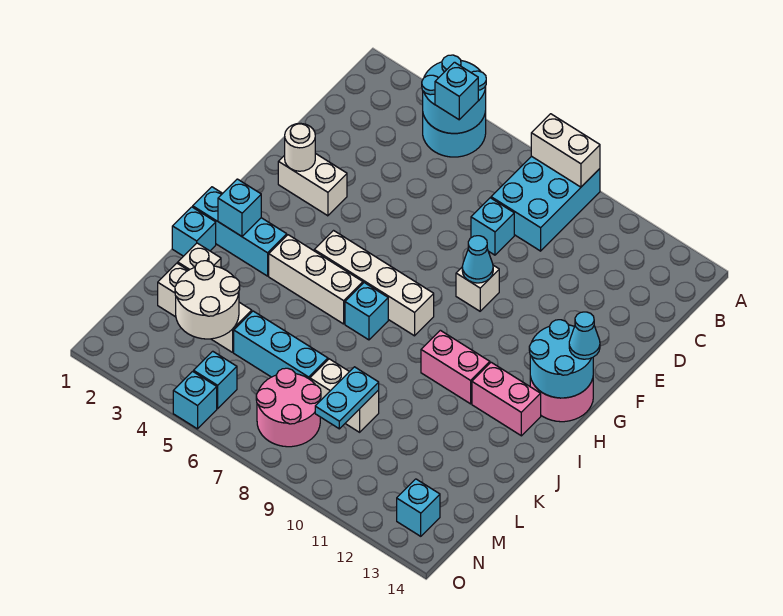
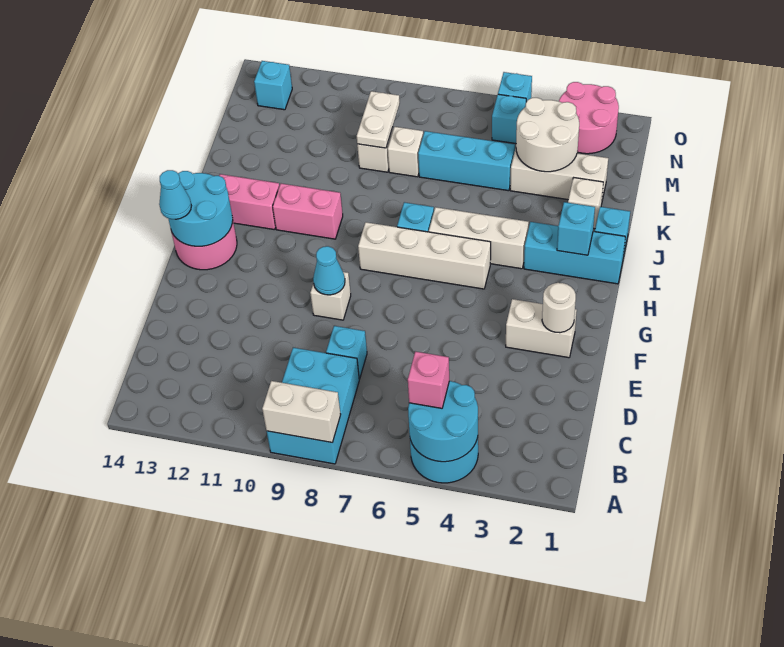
cyan 1x1 brick [435,62,478,120] -> pink 1x1 brick [408,352,449,408]
cyan 1x2 plate [315,367,379,429] -> white 1x2 plate [357,91,400,148]
pink 2x2 round brick [256,368,321,447] -> pink 2x2 round brick moved to [559,82,619,154]

